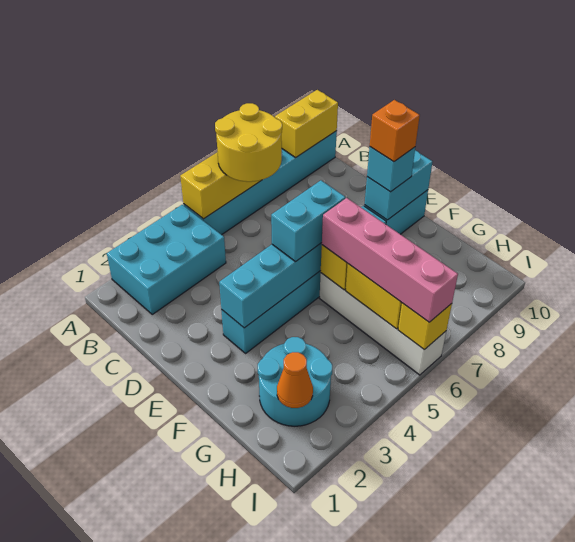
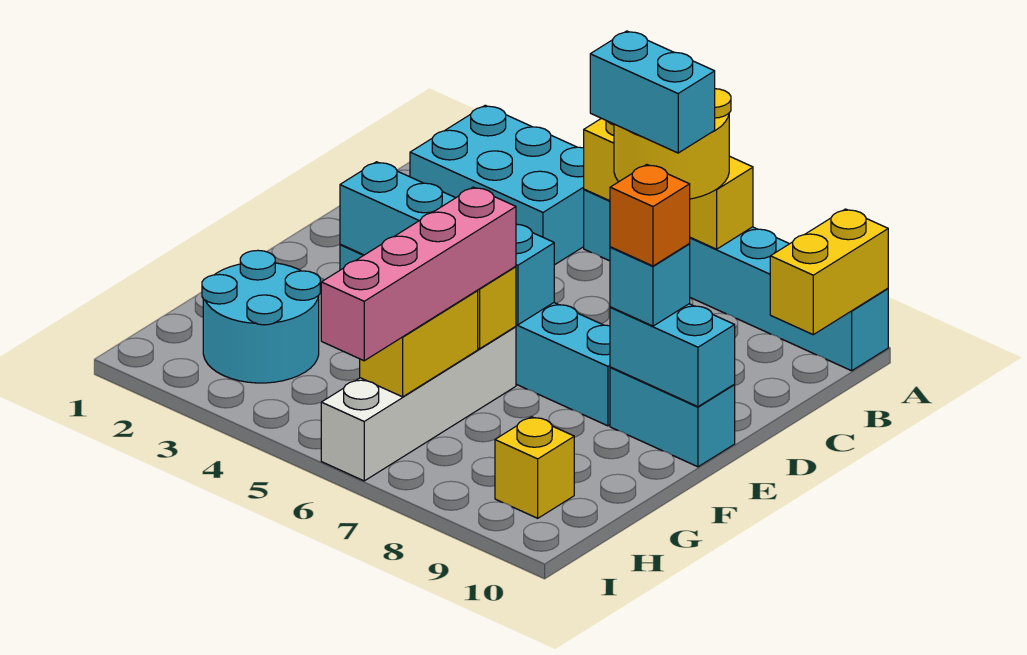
yellow 1x2 brick [275,90,338,157] -> yellow 1x2 brick turned to [770,209,888,335]
cyan 1x2 brick [271,180,345,262] -> cyan 1x2 brick moved to [590,31,715,153]
orange 1x1 cone [277,352,313,408] -> none
yellow 1x1 brick [398,303,452,350] -> yellow 1x1 brick moved to [495,417,574,518]

